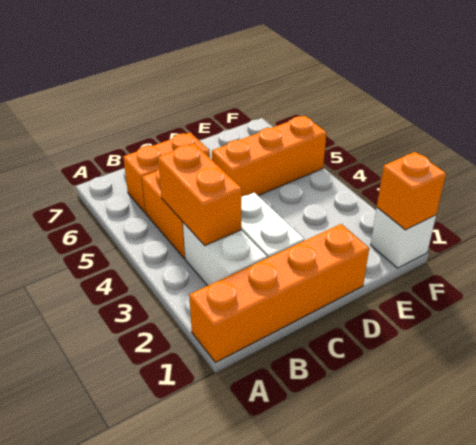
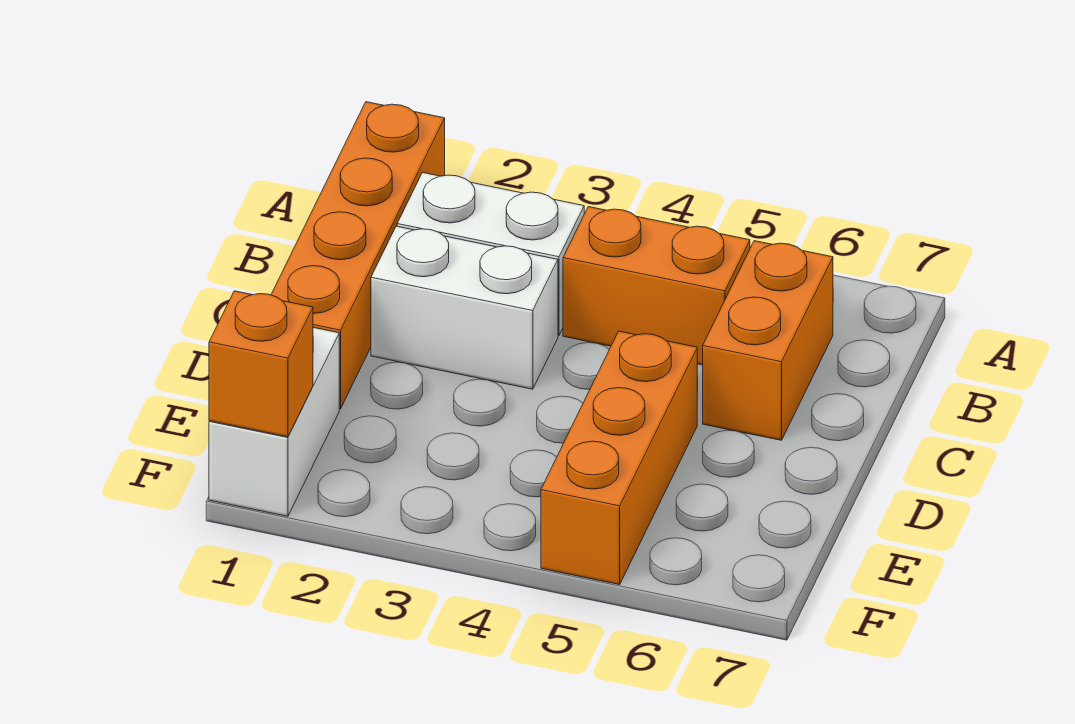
orange 1x2 brick [158,144,242,246] -> none
white 1x1 brick [371,208,436,268] -> white 1x2 brick [209,328,339,516]

